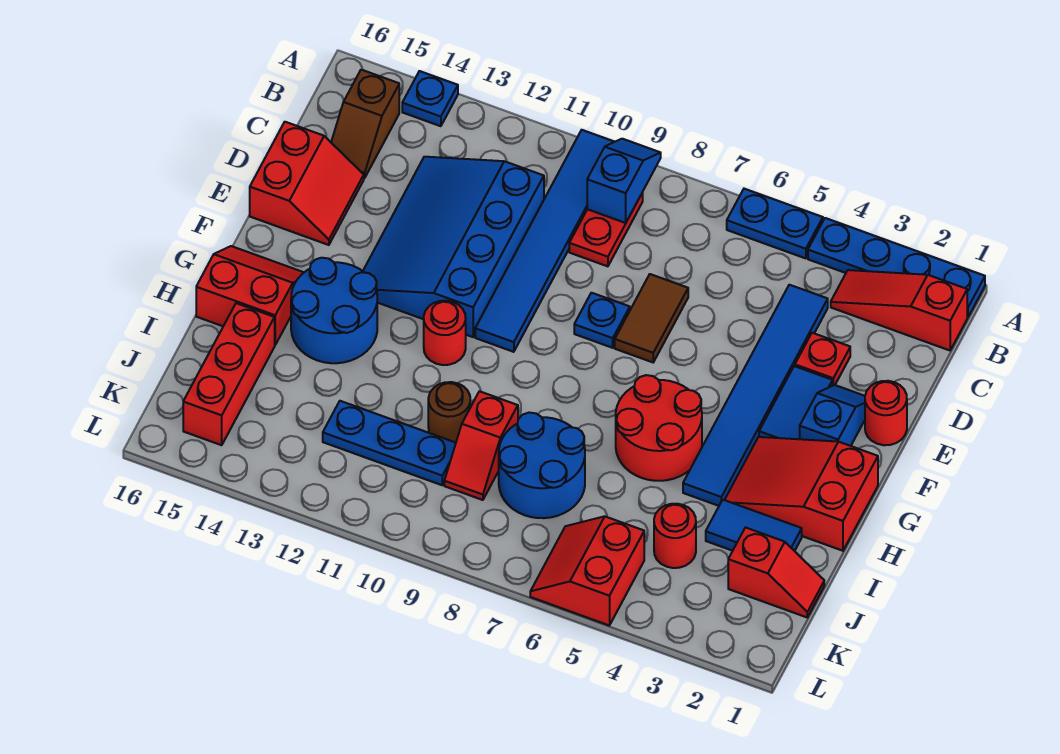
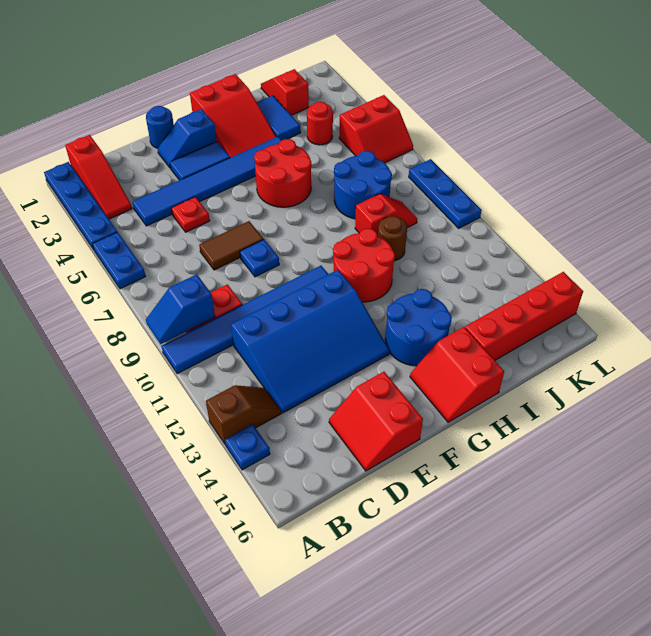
brown 1x2 slope [331,70,399,178] -> brown 1x2 slope moved to [206,385,281,445]
red 1x1 plate [795,333,850,385] -> red 1x1 plate moved to [171,197,210,232]
red 2x2 slope [250,122,364,245] -> red 2x2 slope turned to [329,372,423,471]
red 1x1 round brick [865,381,907,445] -> blue 1x1 round brick [146,106,174,148]
red 1x1 round brick [424,301,466,365] -> red 2x2 round brick [333,228,395,302]
red 1x3 brick [183,303,275,445] -> red 1x4 brick [465,272,583,360]
blue 1x3 plate [323,401,456,485] -> blue 1x3 plate moved to [409,159,482,228]

